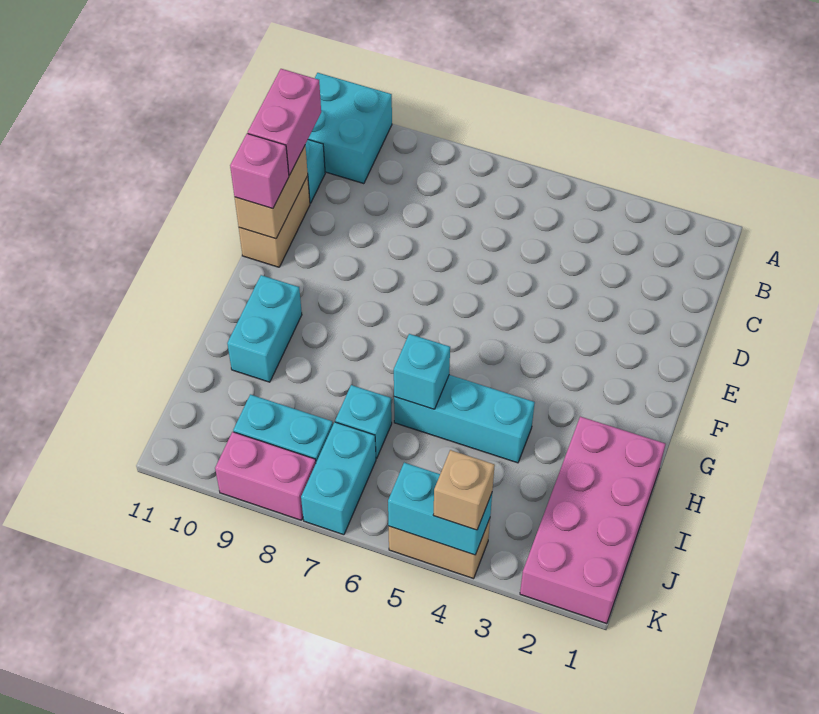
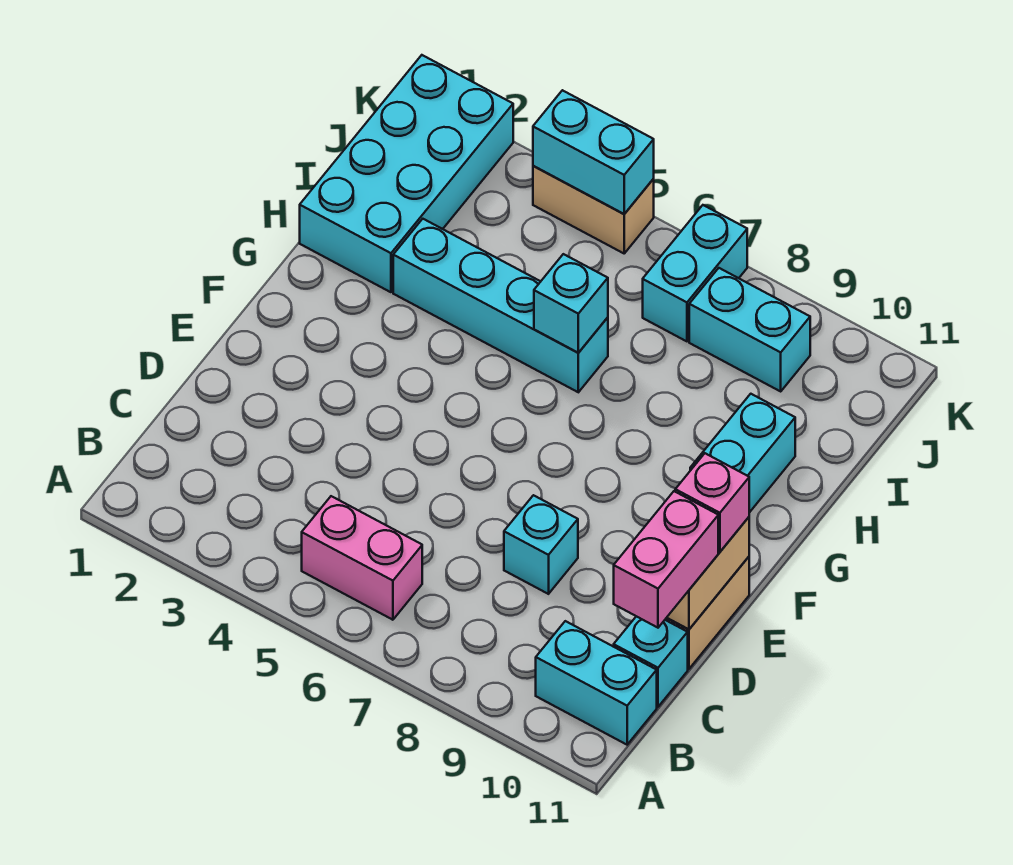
cyan 2x2 brick [308,73,392,184] -> cyan 1x2 brick [536,621,657,745]
pink 2x4 brick [520,417,665,624] -> cyan 2x4 brick [300,55,513,292]
cyan 1x3 brick [394,375,535,463] -> cyan 1x4 brick [393,219,608,392]
cyan 1x1 brick [335,385,392,459] -> cyan 1x1 brick moved to [504,495,578,594]
tan 1x1 brick [433,450,495,530] -> none
pink 1x2 brick [215,432,316,520] -> pink 1x2 brick moved to [302,496,422,620]

